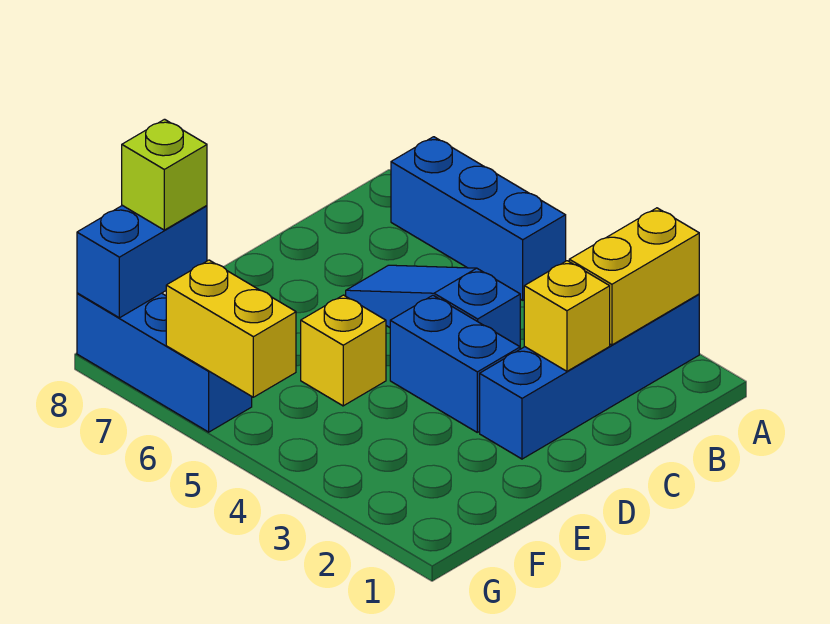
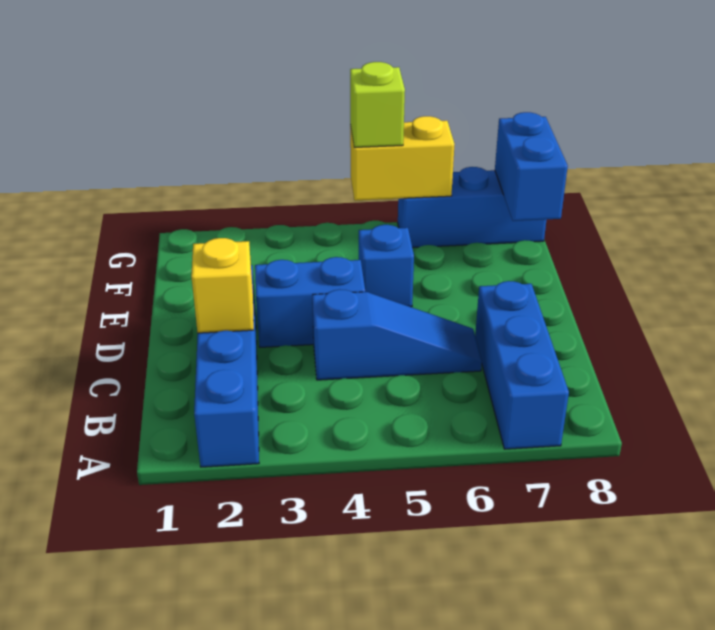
yellow 1x2 brick [569,208,699,345] -> none
blue 1x3 brick [391,137,566,300] -> blue 1x3 brick turned to [475,281,569,449]
yellow 1x1 brick [301,295,386,406] -> blue 1x1 brick [359,225,414,307]
lime 1x1 brick [122,119,207,230] -> lime 1x1 brick moved to [350,62,405,147]

